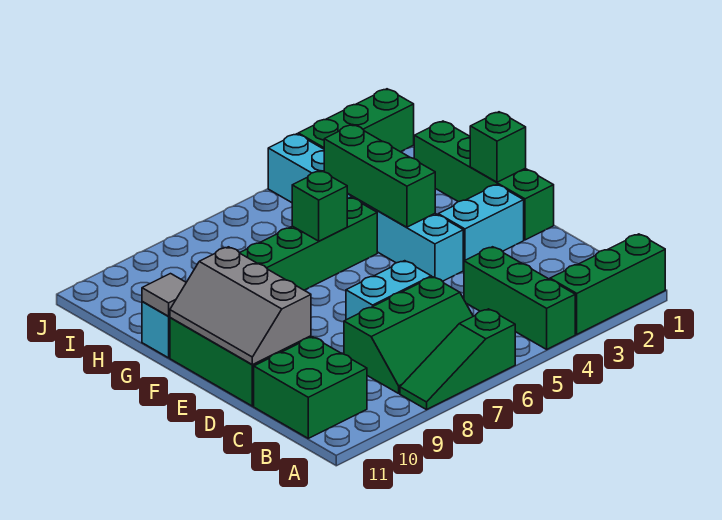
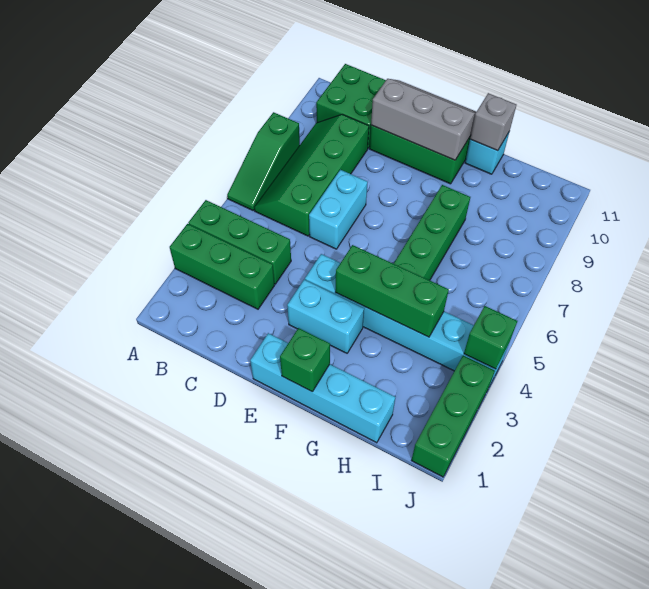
green 1x3 brick [550,234,665,334] -> green 1x3 brick turned to [170,224,275,309]
green 1x3 slope [400,309,515,410] -> green 1x3 slope turned to [227,112,300,210]
green 2x3 slope [344,277,473,393] -> green 2x4 slope [254,114,369,236]
green 1x4 brick [414,121,554,240] -> cyan 1x4 brick [250,333,395,443]
cyan 1x2 brick [438,185,524,269] -> cyan 1x2 brick turned to [287,280,364,353]
green 1x1 brick [292,171,347,241] -> green 1x1 brick moved to [464,306,517,369]
grey 1x1 tile [142,274,186,316] -> grey 1x1 brick [470,93,516,151]

